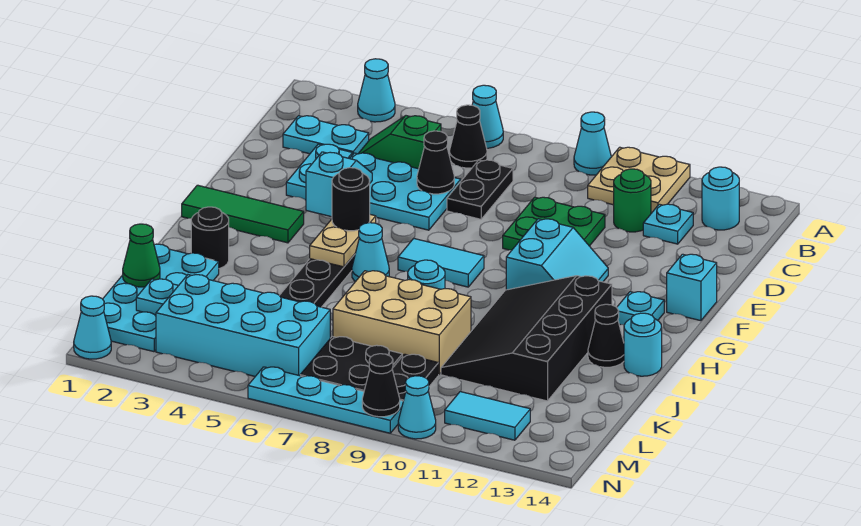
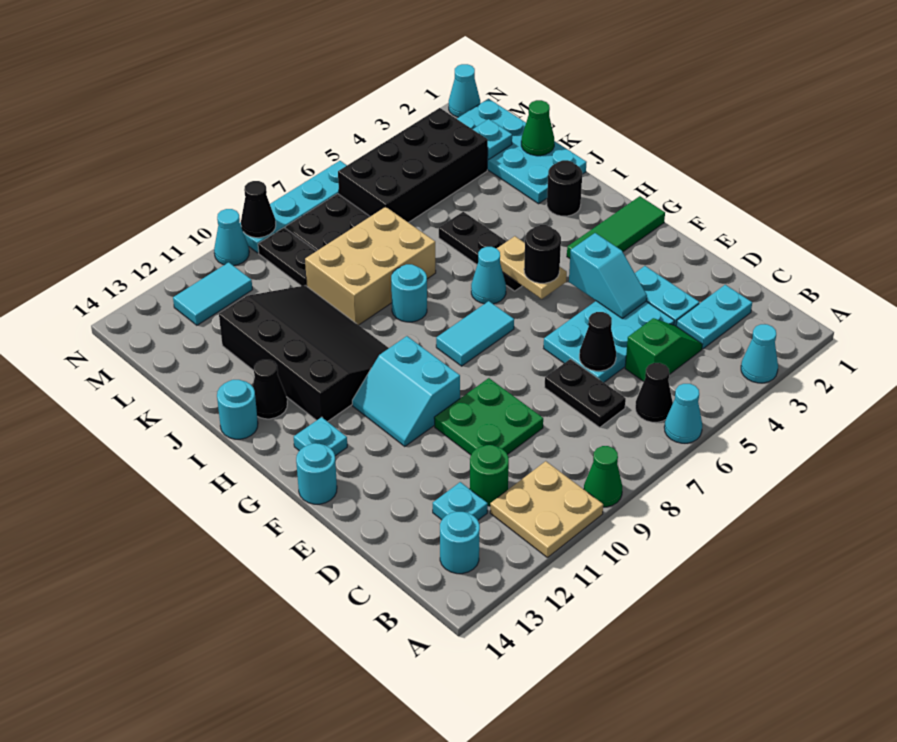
cyan 1x1 cone [574,112,611,175] -> green 1x1 cone [584,446,622,507]
cyan 1x1 brick [667,254,717,321] -> cyan 1x1 round brick [296,443,337,504]
cyan 2x4 brick [156,275,330,376] -> black 2x4 brick [338,108,488,223]

